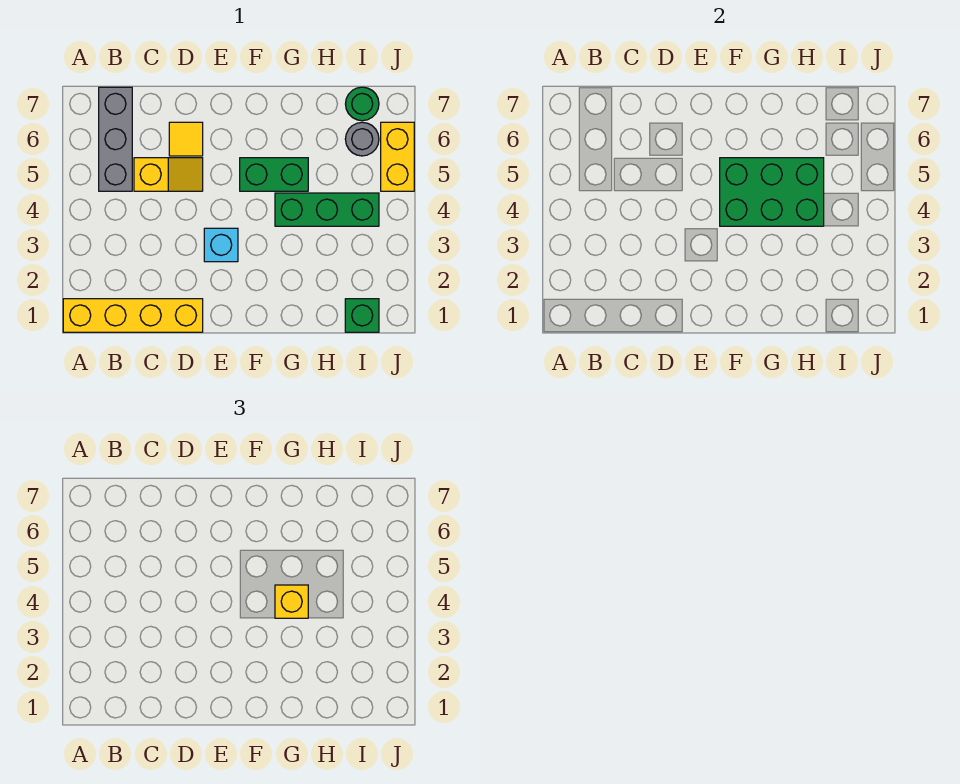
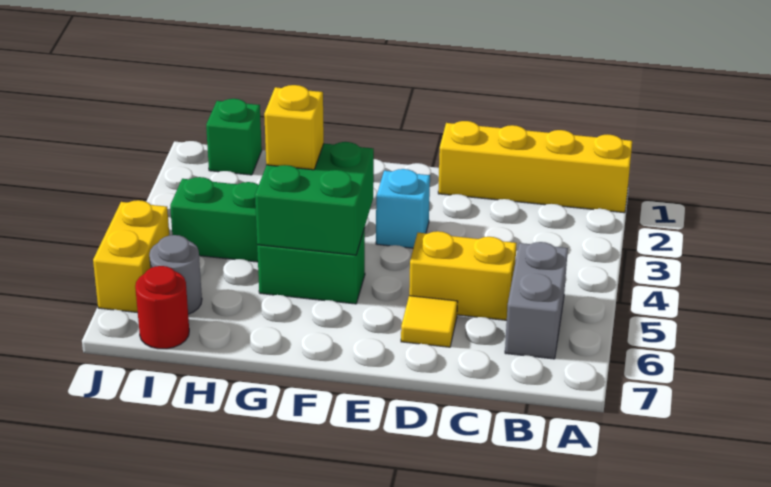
grey 1x3 brick [99,87,132,191] -> grey 1x2 brick [505,242,568,359]
yellow 1x2 slope [134,158,203,191] -> yellow 1x2 brick [409,231,517,320]
green 2x3 brick [720,158,824,226] -> green 2x2 brick [255,142,374,255]
green 1x1 round brick [346,87,379,121] -> red 1x1 round brick [135,266,189,349]

